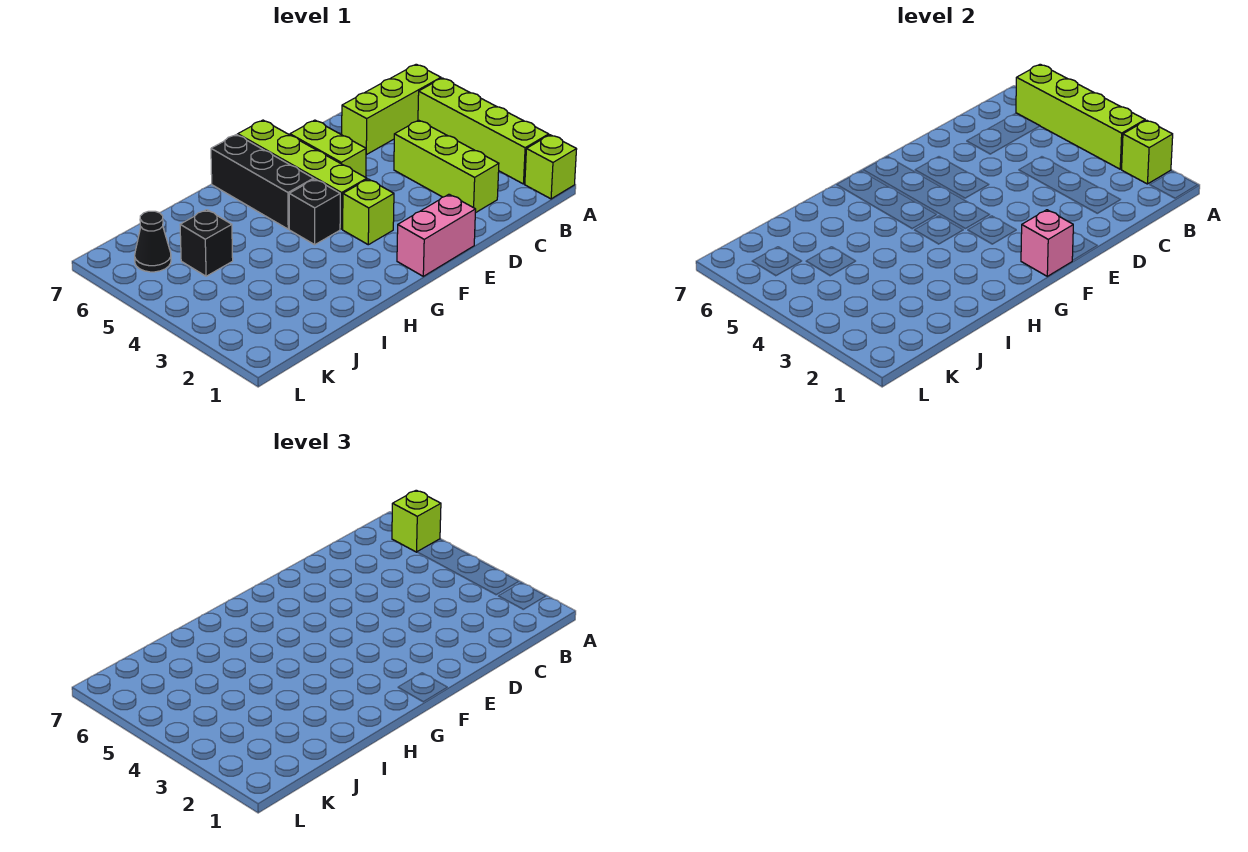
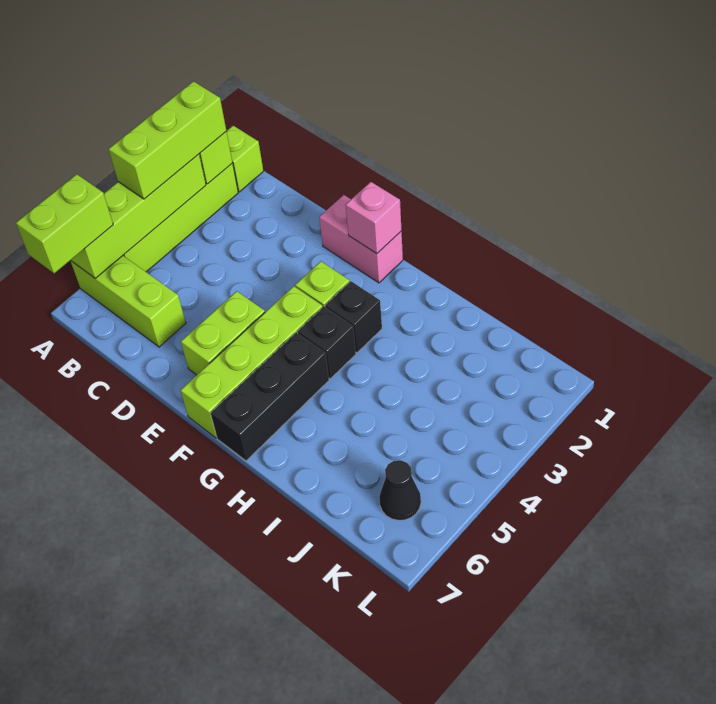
lime 1x1 brick [392,490,441,552] -> lime 1x2 brick [16,174,113,273]
lime 1x3 brick [394,120,499,213] -> lime 1x3 brick moved to [109,81,226,199]
black 1x1 brick [180,210,233,276] -> black 1x1 brick moved to [325,281,382,353]

